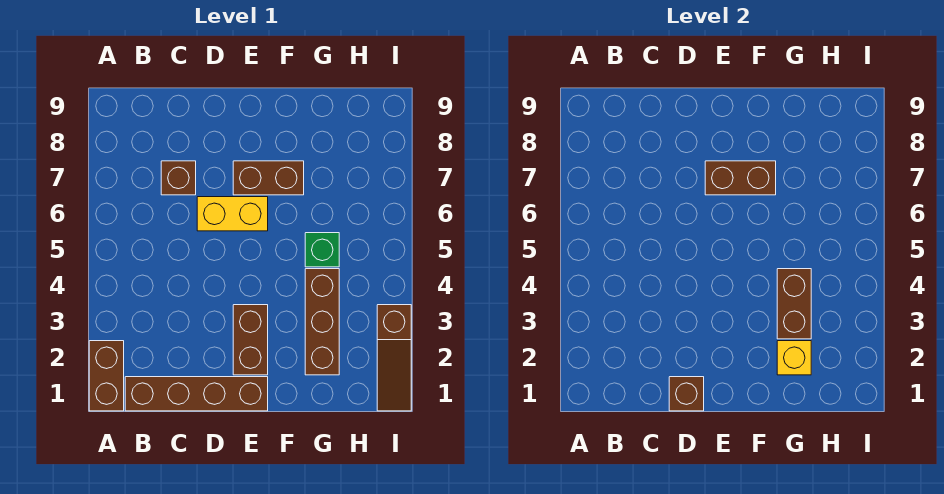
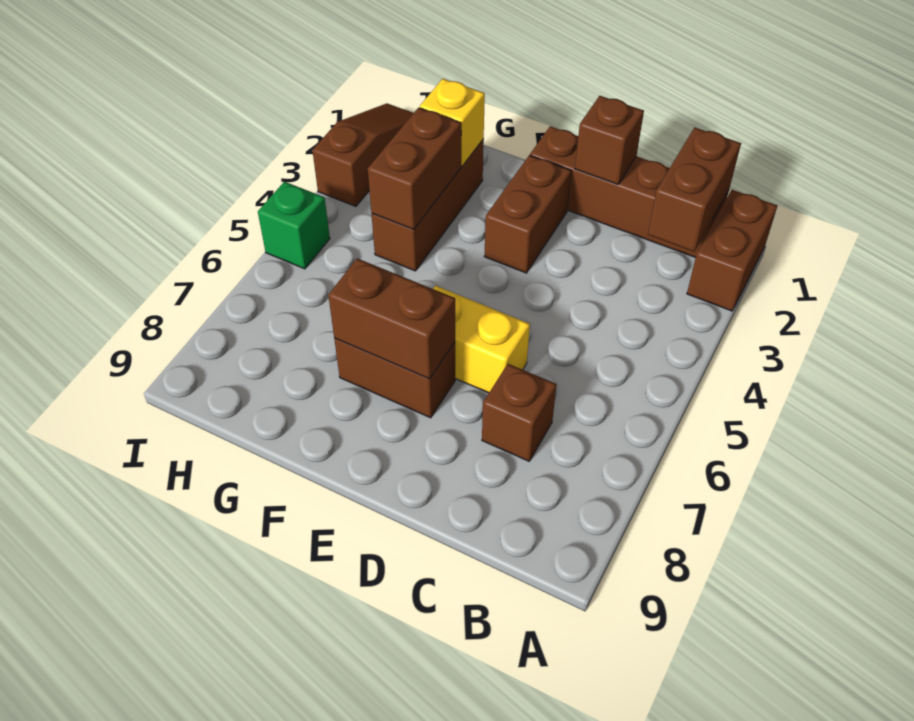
none -> brown 1x2 brick [648,128,741,252]
green 1x1 brick [305,233,339,267] -> green 1x1 brick moved to [258,182,330,269]

